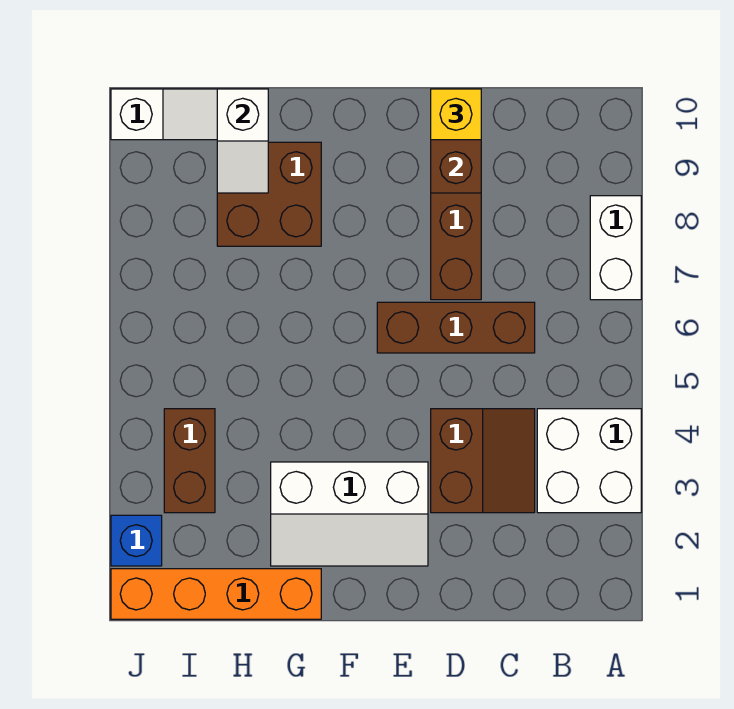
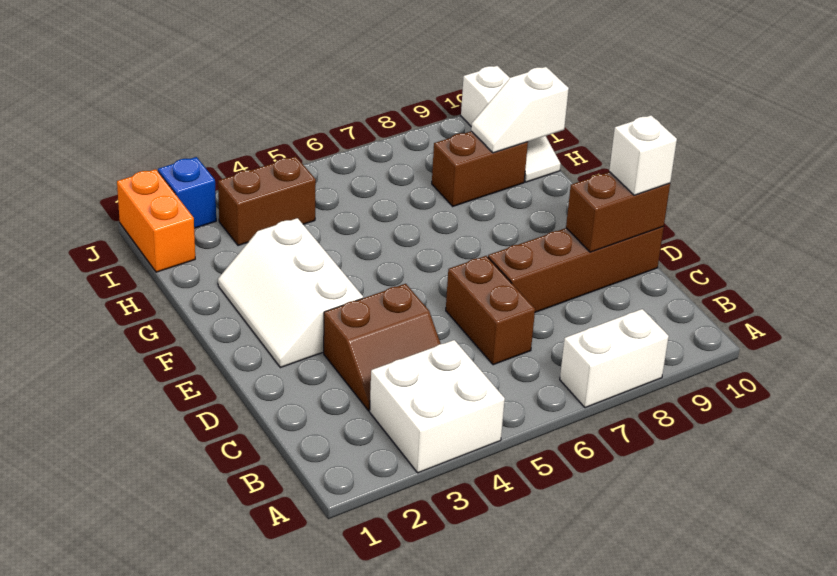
brown 1x3 brick [377,302,535,353] -> brown 1x2 brick [446,256,535,365]
yellow 1x1 brick [431,89,481,140] -> white 1x1 brick [609,115,677,195]
orange 1x4 brick [111,569,321,619] -> orange 1x2 brick [117,169,195,272]
brown 2x2 brick [217,142,321,246] -> brown 1x2 brick [432,131,528,206]

